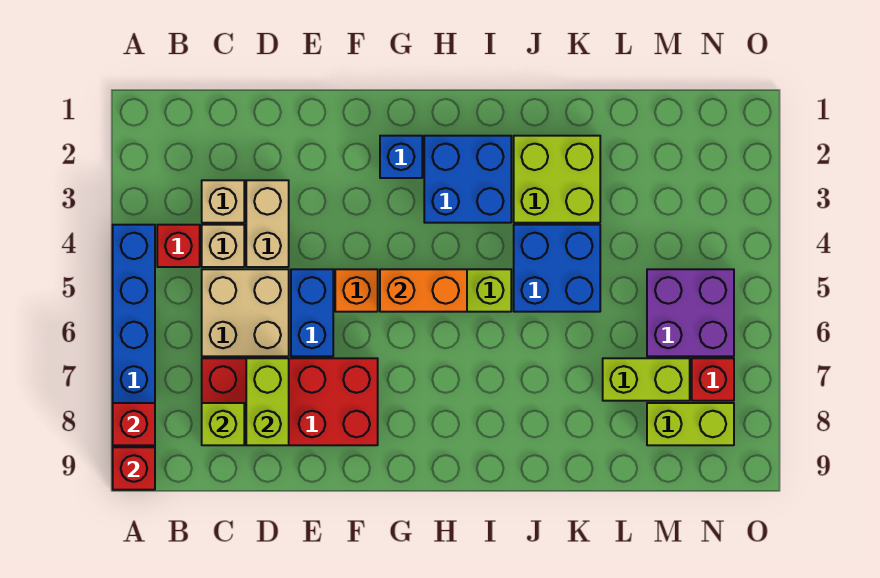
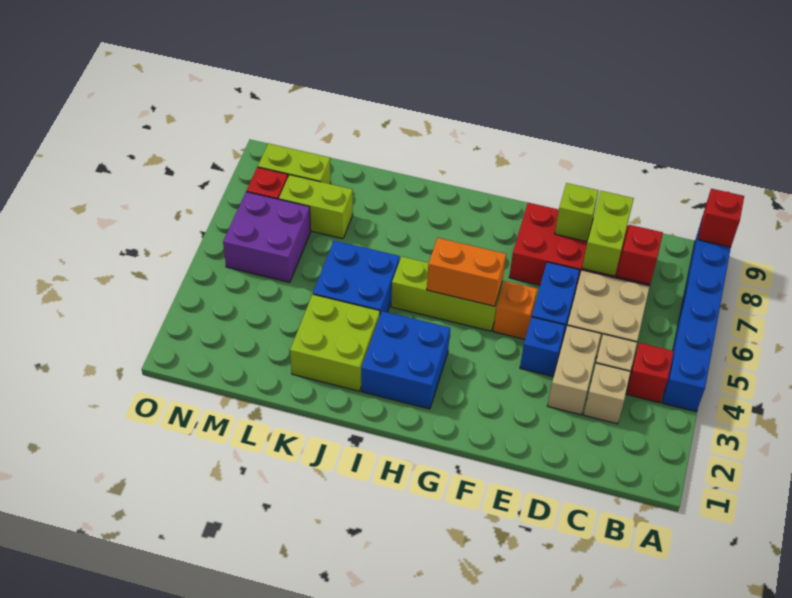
red 1x1 brick [113,403,155,445] -> red 1x1 brick moved to [617,225,663,284]
lime 1x1 brick [202,403,244,445] -> lime 1x1 brick moved to [555,183,599,242]
blue 1x1 brick [380,136,422,178] -> blue 1x1 brick moved to [520,317,565,376]

